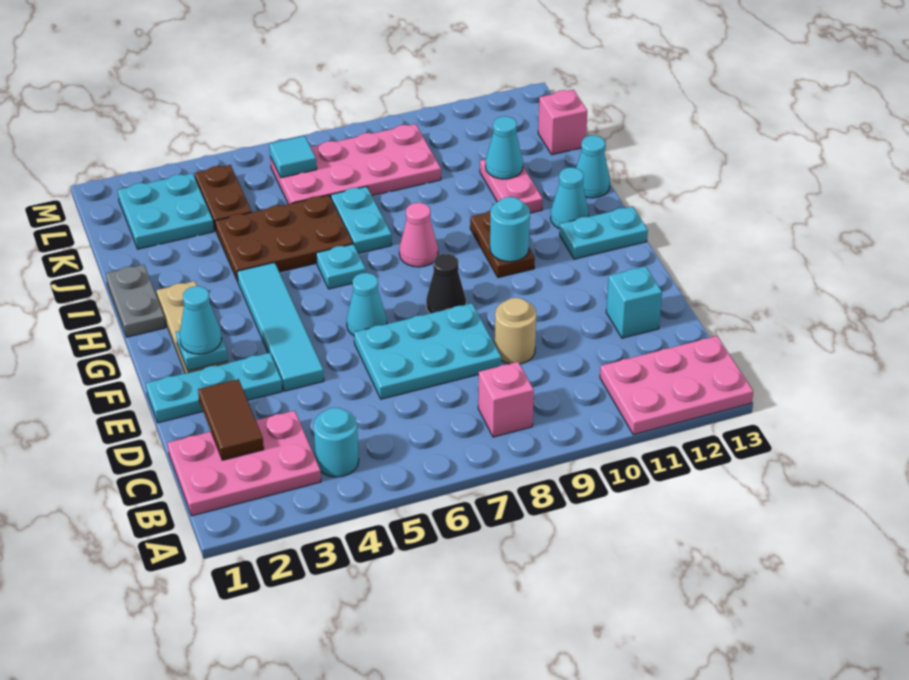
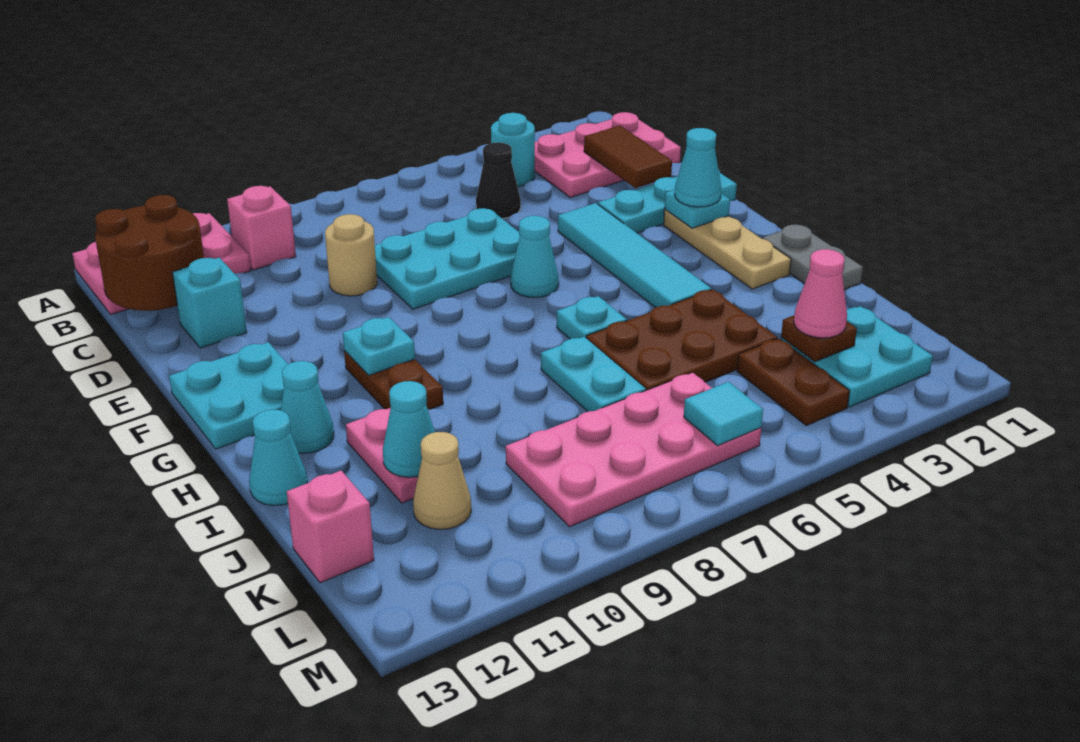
pink 1x1 brick [478,362,534,437] -> pink 1x1 brick moved to [227,186,296,270]
none -> brown 2x2 round brick [95,195,204,311]
black 1x1 cone [426,254,466,313] -> black 1x1 cone moved to [476,142,521,218]
cyan 1x1 round brick [490,197,530,262] -> cyan 1x1 plate [343,317,415,376]
cyan 1x2 plate [560,207,648,259] -> cyan 2x2 plate [169,342,288,449]
pink 1x1 cone [399,203,438,267] -> pink 1x1 cone moved to [794,249,847,338]
none -> brown 1x1 plate [781,315,857,362]
none -> tan 1x1 cone [413,432,471,529]

